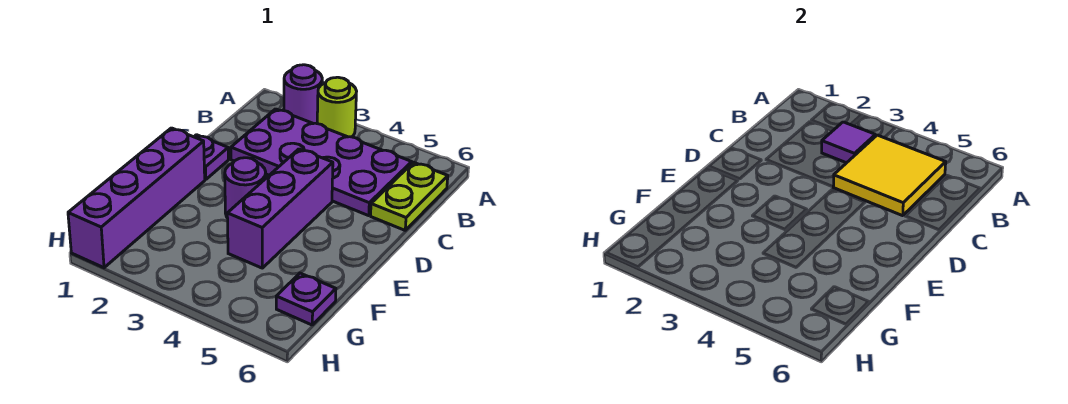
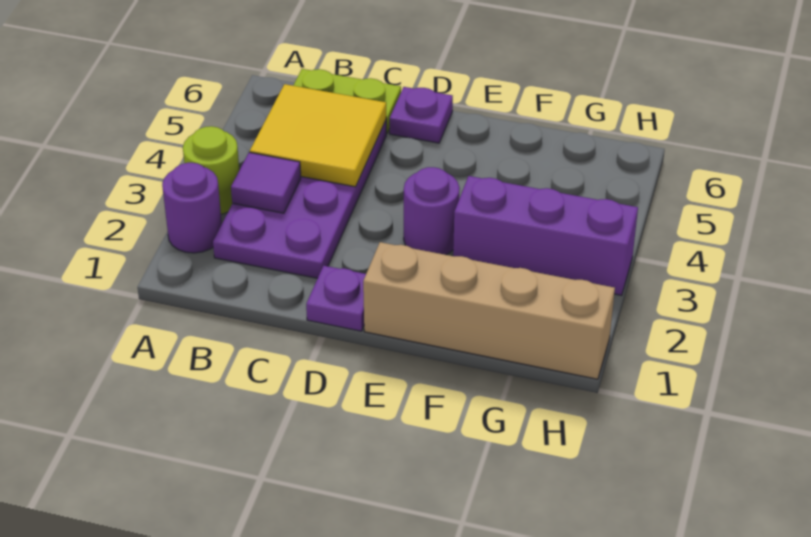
purple 1x3 brick [227,149,333,268] -> purple 1x3 brick moved to [453,176,638,295]
purple 1x4 brick [68,128,205,268] -> tan 1x4 brick [363,242,615,379]
purple 1x1 plate [276,273,336,325] -> purple 1x1 plate moved to [390,87,453,143]

